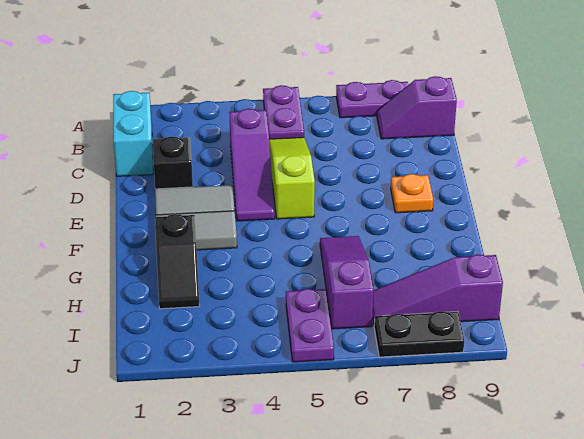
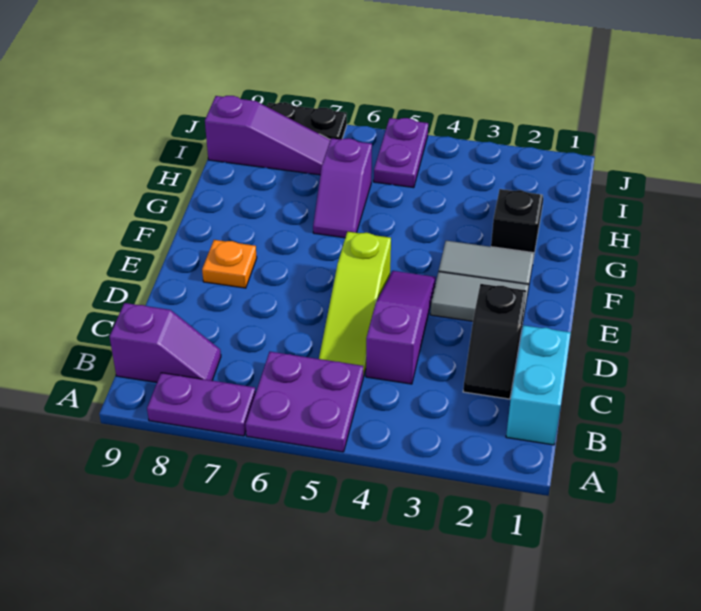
purple 1x2 plate [263,85,304,139] -> purple 2x2 plate [246,352,363,452]
purple 1x3 slope [320,236,374,329] -> purple 1x2 slope [313,138,372,238]

